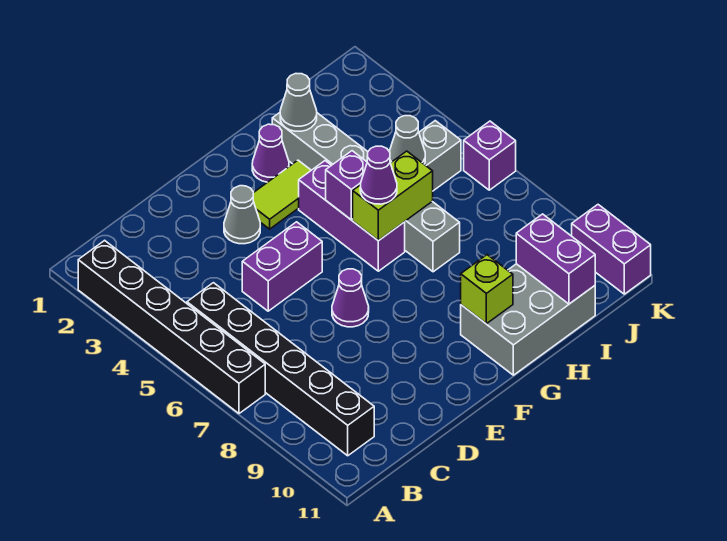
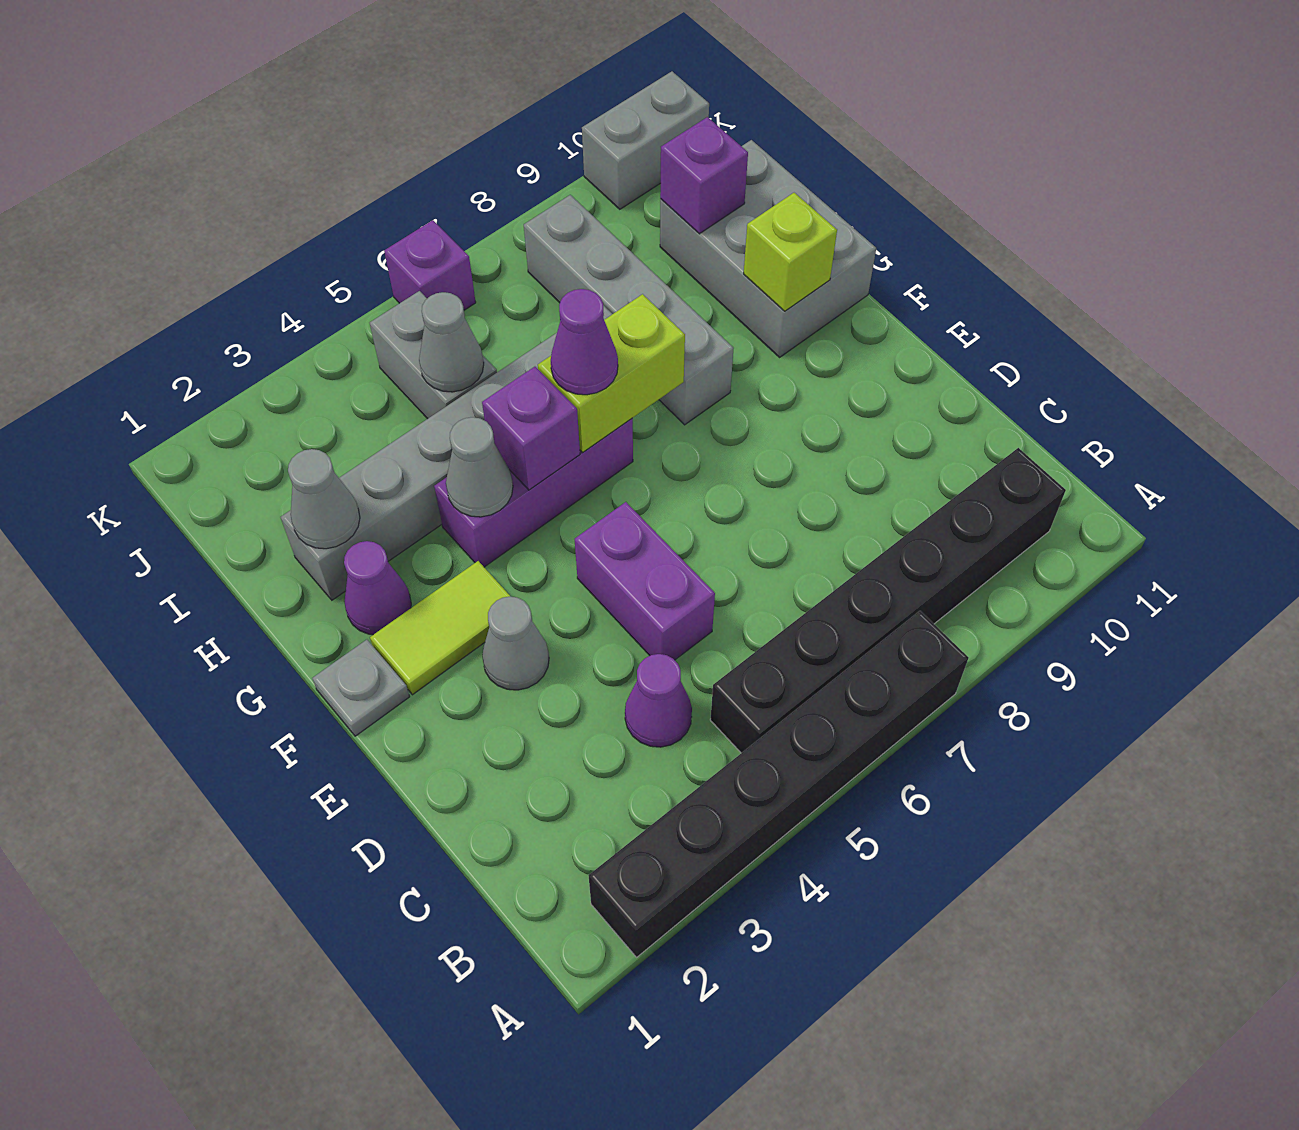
purple 1x1 cone [332,269,369,327] -> purple 1x1 cone moved to [625,654,692,747]
none -> grey 1x1 plate [312,640,410,736]
lime 1x2 tile [253,160,311,229] -> lime 1x2 tile turned to [370,561,510,695]
none -> grey 1x1 cone [446,417,513,517]
lime 1x2 brick [353,151,433,241] -> lime 1x2 brick turned to [538,294,685,452]
none -> grey 1x4 brick [524,195,734,425]
purple 1x2 brick [516,214,595,304] -> purple 1x1 brick [660,117,748,234]
purple 1x2 brick [572,205,651,294] -> grey 1x2 brick [582,71,709,209]

